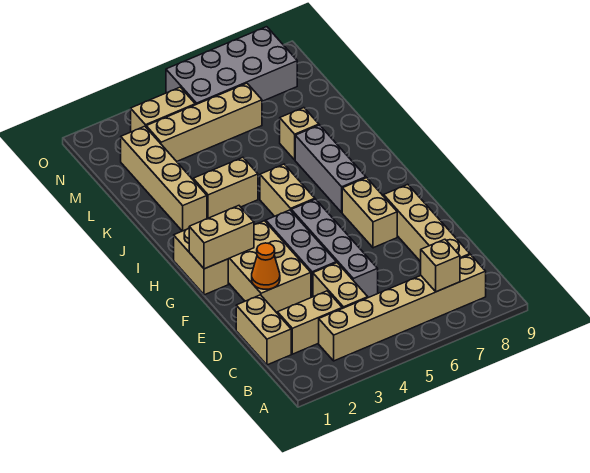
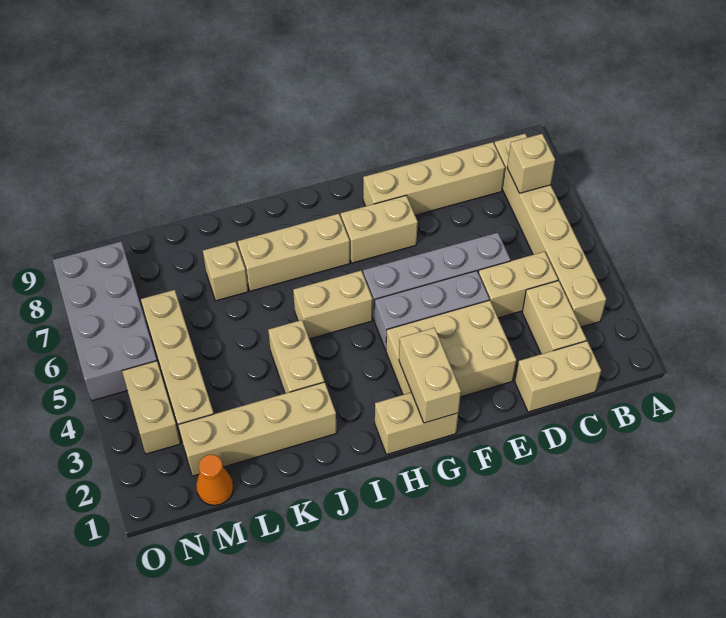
orange 1x1 cone [252,243,280,289] -> orange 1x1 cone moved to [196,455,234,505]
grey 1x3 brick [295,125,366,212] -> tan 1x3 brick [238,214,350,291]

